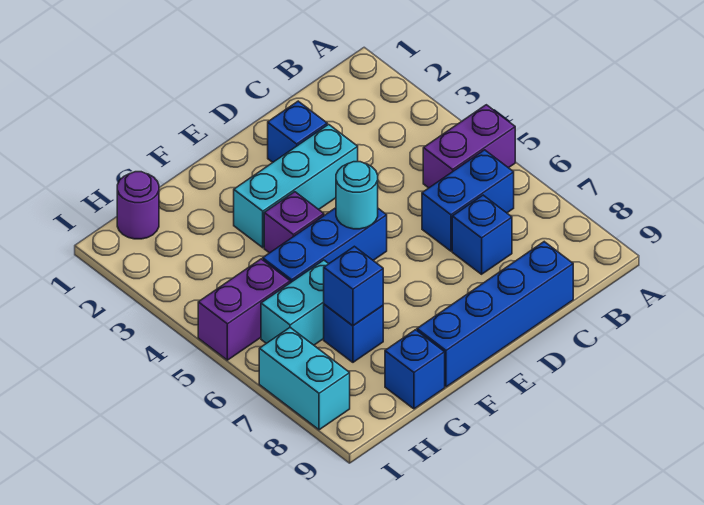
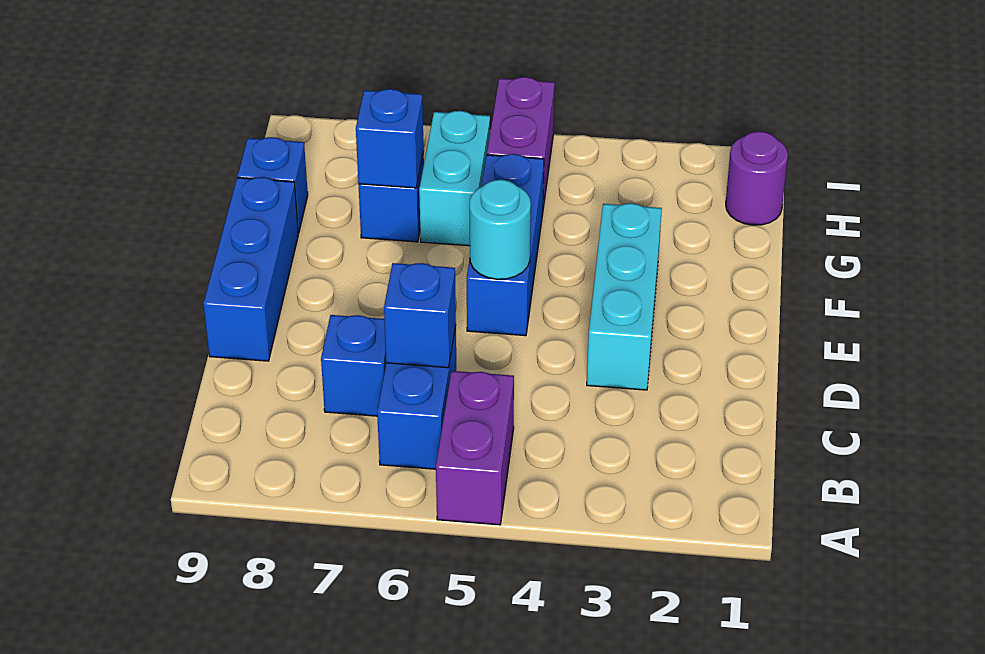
blue 1x4 brick [417,242,573,387] -> blue 1x3 brick [203,177,298,361]
blue 1x1 brick [268,101,327,162] -> blue 1x1 brick moved to [384,263,456,368]
purple 1x1 brick [264,192,324,253] -> none
cyan 1x2 brick [259,328,350,430] -> none

